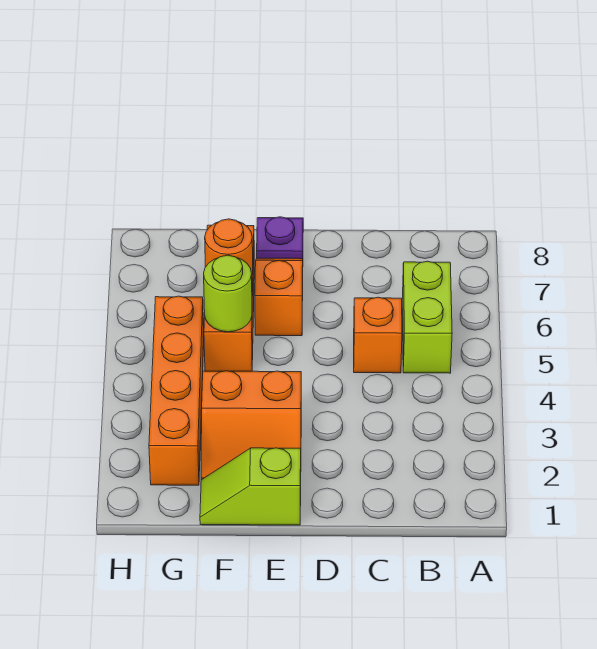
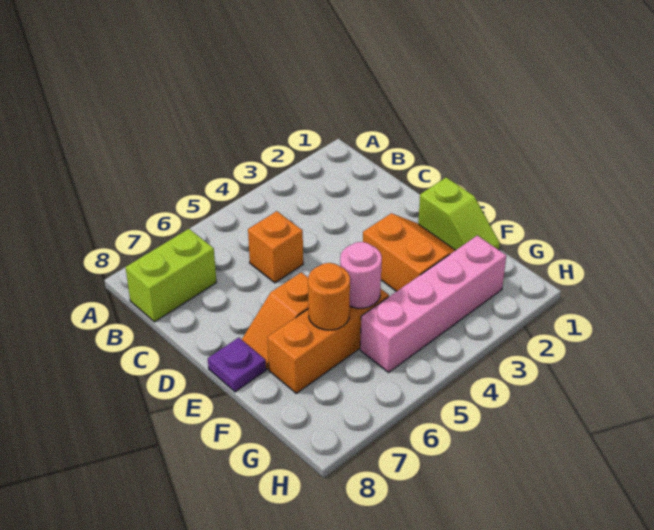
lime 1x2 brick [402,261,452,373] -> lime 1x2 brick moved to [126,229,217,322]
lime 1x1 round brick [204,255,252,332] -> pink 1x1 round brick [340,242,382,308]
orange 1x4 brick [149,296,204,485] -> pink 1x4 brick [360,235,506,372]

